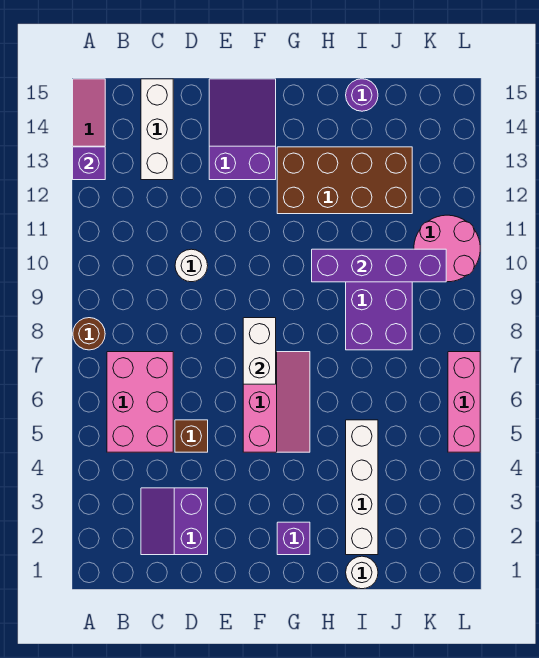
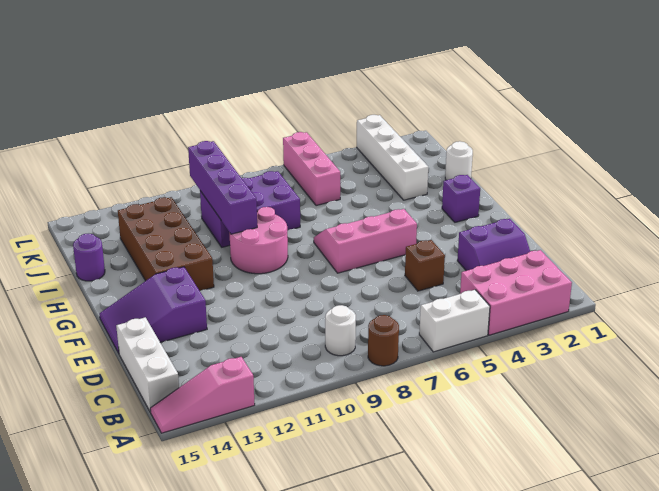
purple 1x1 brick [73,147,105,180] -> none
pink 2x3 brick [107,352,173,452] -> pink 2x3 brick moved to [460,250,572,335]
white 1x3 brick [141,79,173,180] -> white 1x3 brick turned to [116,317,179,412]
white 1x1 round brick [175,249,208,282] -> white 1x1 round brick moved to [325,305,356,356]
white 1x2 brick [243,318,276,384] -> white 1x2 brick moved to [419,290,490,352]
white 1x4 brick [346,420,378,555] -> white 1x4 brick turned to [357,115,428,200]
pink 2x2 round brick [414,215,480,282] -> pink 2x2 round brick moved to [229,207,288,274]
pink 1x3 brick [448,352,480,452] -> pink 1x3 brick turned to [283,132,340,206]

